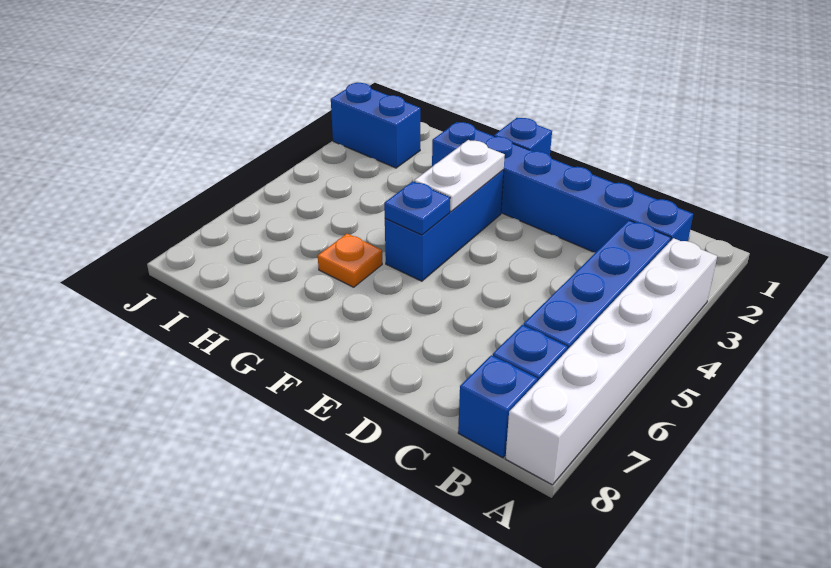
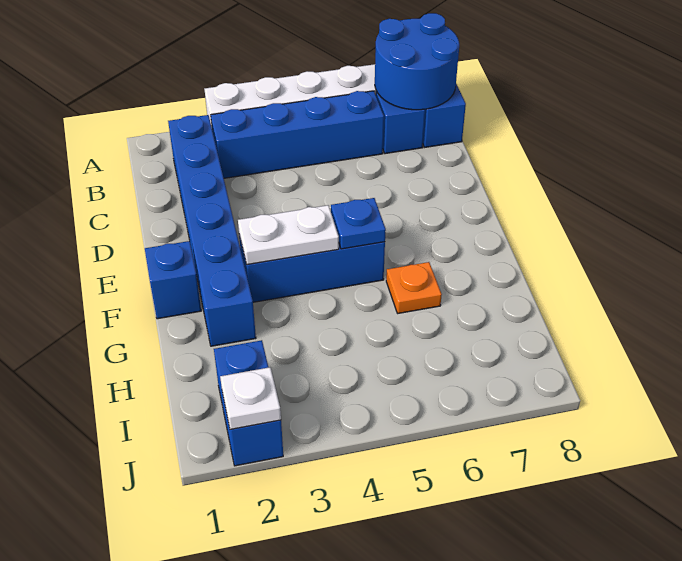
none -> blue 2x2 round brick [375,13,459,110]
none -> white 1x1 plate [220,367,281,429]

